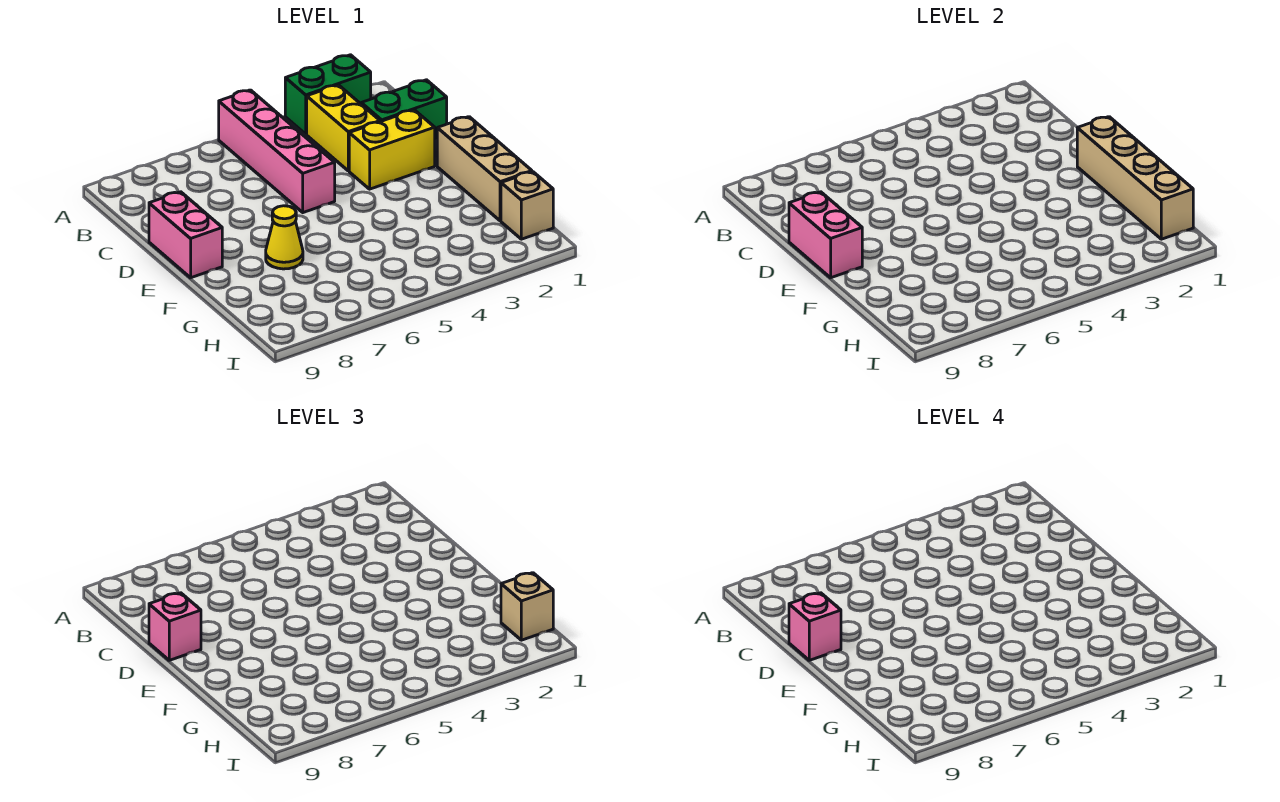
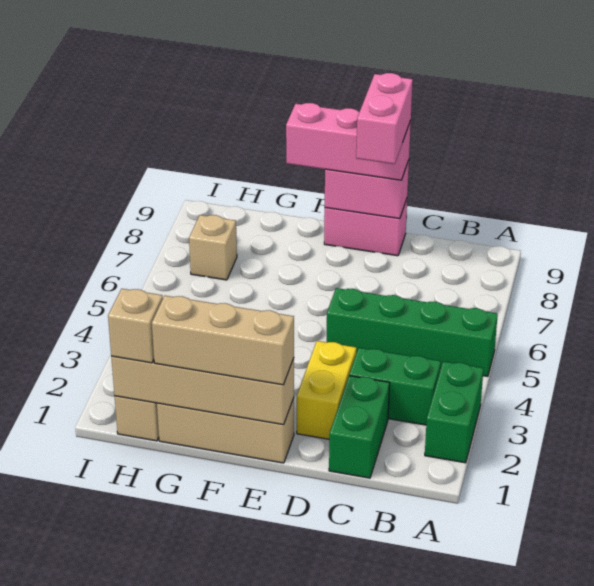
pink 1x4 brick [219,90,335,213] -> green 1x4 brick [327,288,498,376]
yellow 1x2 brick [307,85,380,171] -> green 1x2 brick [349,348,441,425]
pink 1x1 brick [149,593,201,660] -> pink 1x3 brick [286,103,411,180]
pink 1x1 brick [789,593,841,660] -> pink 1x2 brick [356,73,413,164]
none -> tan 1x3 brick [152,296,294,385]
yellow 1x1 cone [266,206,303,269] -> none
none -> tan 1x1 brick [189,215,237,280]

